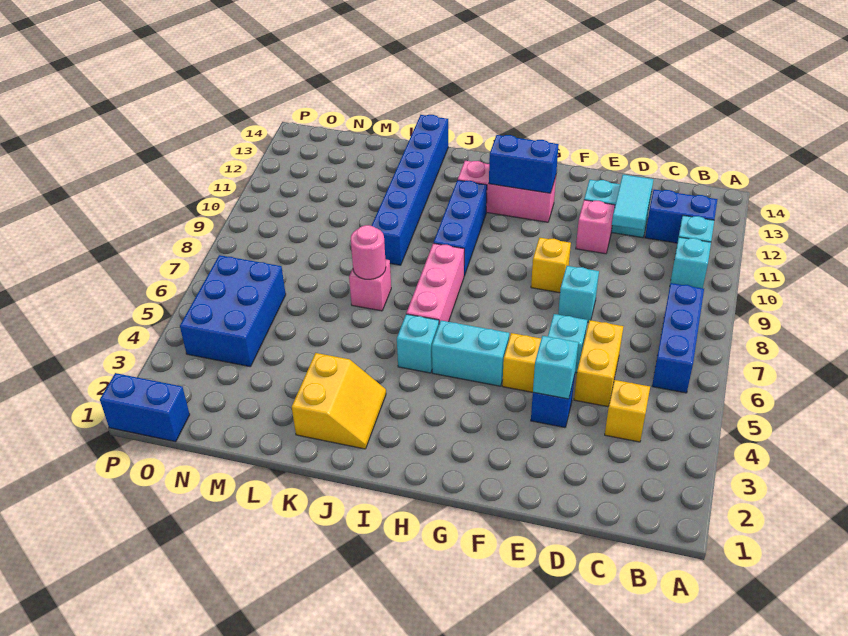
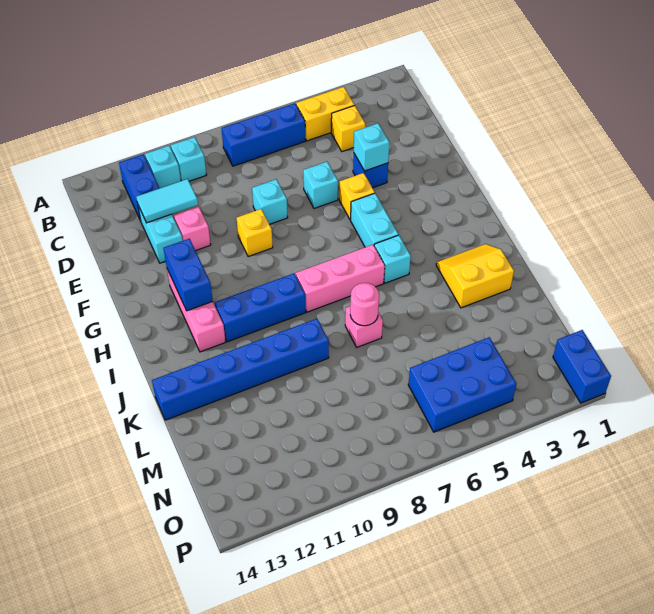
yellow 1x2 brick [574,320,623,407] -> yellow 1x2 brick moved to [296,87,354,141]

